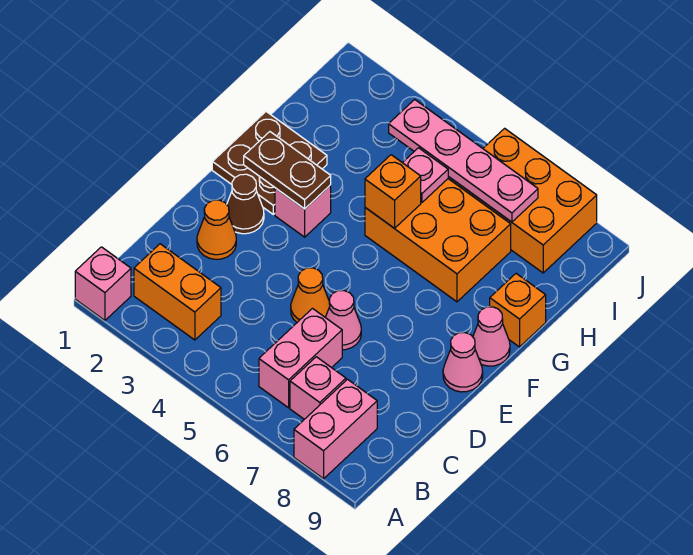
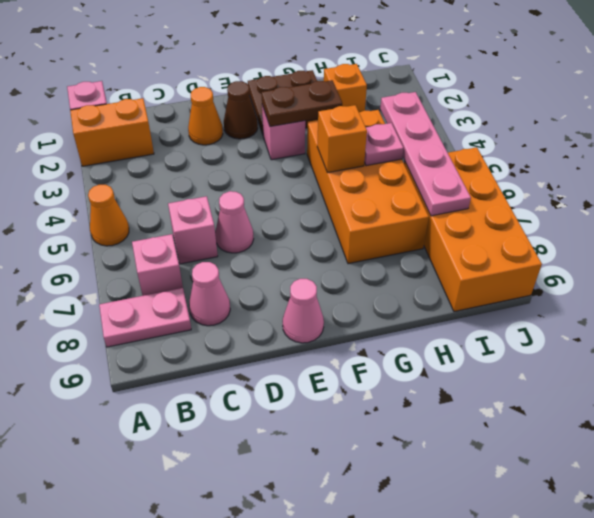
pink 1x2 brick [294,379,377,479] -> pink 1x2 plate [99,288,191,347]
orange 1x2 brick [134,244,221,340] -> orange 1x2 brick turned to [70,98,154,166]
pink 1x2 brick [259,309,342,408] -> pink 1x1 brick [168,196,218,264]
orange 1x1 cone [291,268,330,322] -> orange 1x1 cone moved to [88,185,129,246]
brown 1x2 plate [244,132,331,209] -> brown 1x2 plate turned to [262,80,342,126]
pink 1x1 cone [473,307,510,366] -> pink 1x1 cone moved to [189,262,230,326]
orange 2x3 brick [365,179,511,302] -> orange 2x4 brick [307,110,429,264]
orange 1x1 brick [490,274,546,347] -> orange 1x1 brick moved to [324,64,367,112]
orange 2x3 brick [451,128,597,273] -> orange 2x4 brick [404,147,542,312]

